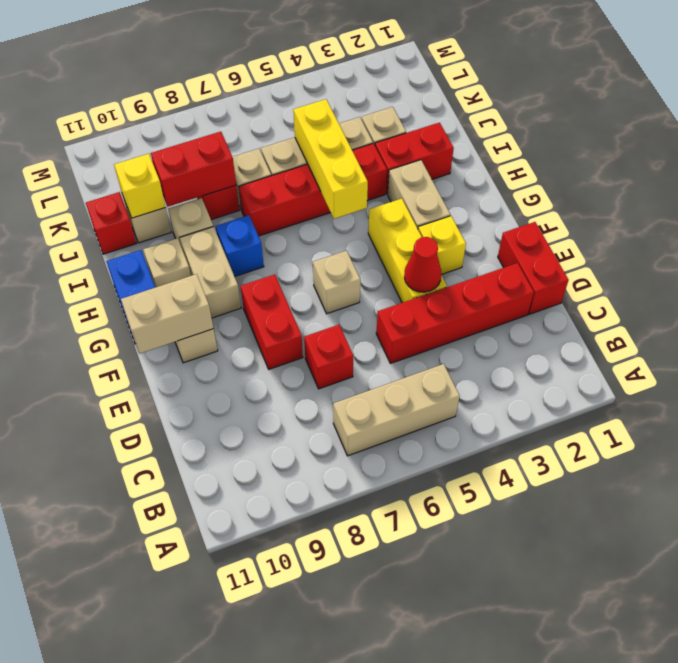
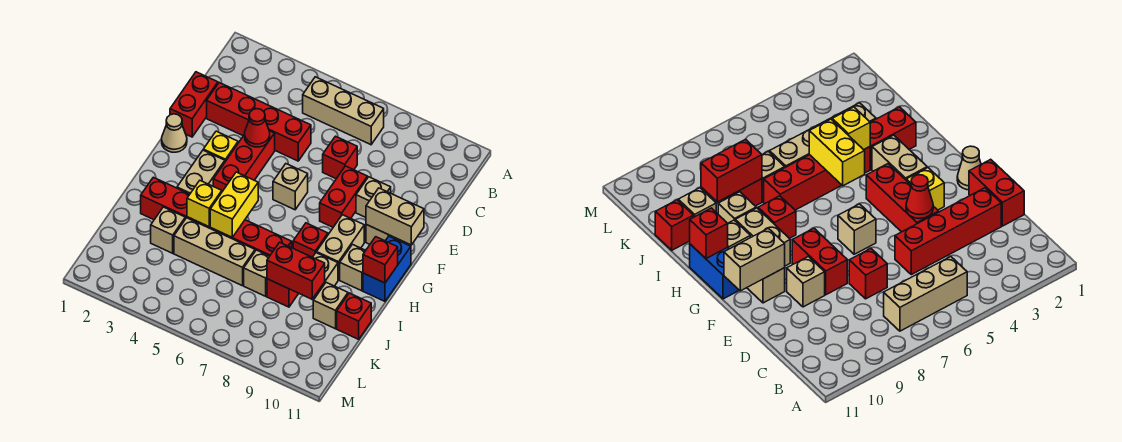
yellow 1x3 brick [368,199,447,303] -> red 1x3 brick [213,131,275,192]
none -> tan 1x1 brick [356,177,391,217]
none -> tan 1x1 cone [162,114,187,152]
yellow 1x3 brick [293,99,368,219] -> yellow 1x2 brick [210,172,258,237]
blue 1x1 brick [216,215,264,277] -> red 1x1 brick [293,223,328,257]
none -> red 1x1 brick [363,237,398,283]
yellow 1x1 brick [114,154,166,218] -> yellow 1x1 brick moved to [187,181,222,227]

